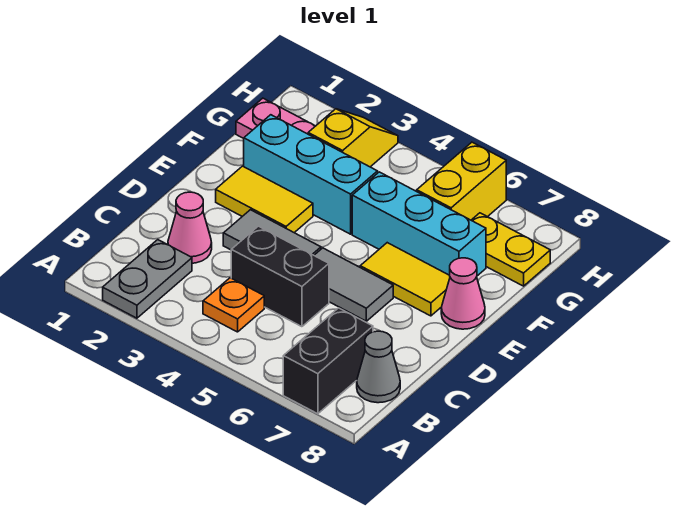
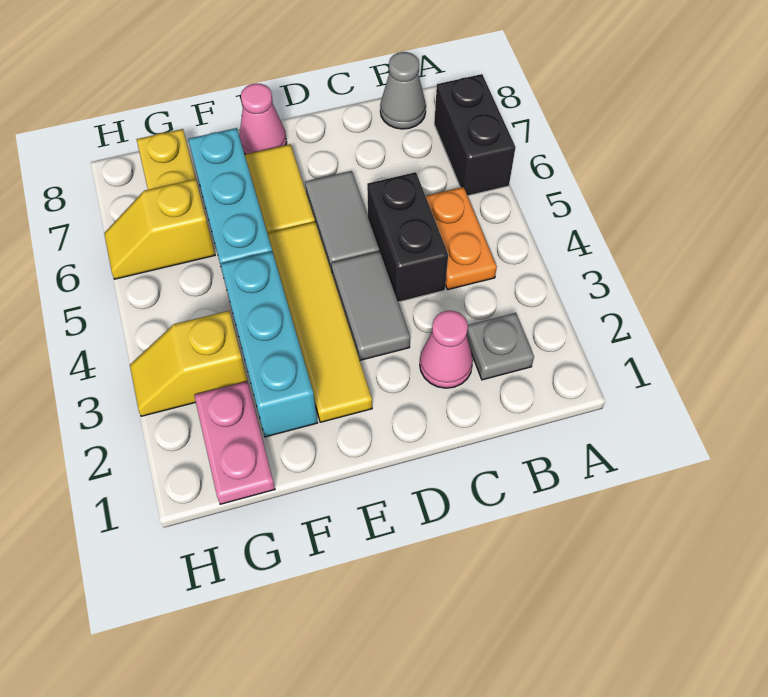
grey 1x2 plate [103,240,192,318] -> grey 1x1 plate [467,313,534,380]
black 1x2 brick [283,308,373,414] -> black 1x2 brick turned to [434,74,516,196]
orange 1x1 plate [203,278,264,332] -> orange 1x2 plate [426,187,497,290]
yellow 1x2 tile [216,166,313,233] -> yellow 1x4 tile [267,222,372,422]
yellow 1x2 brick [417,142,506,220] -> yellow 1x2 slope [104,179,215,279]

